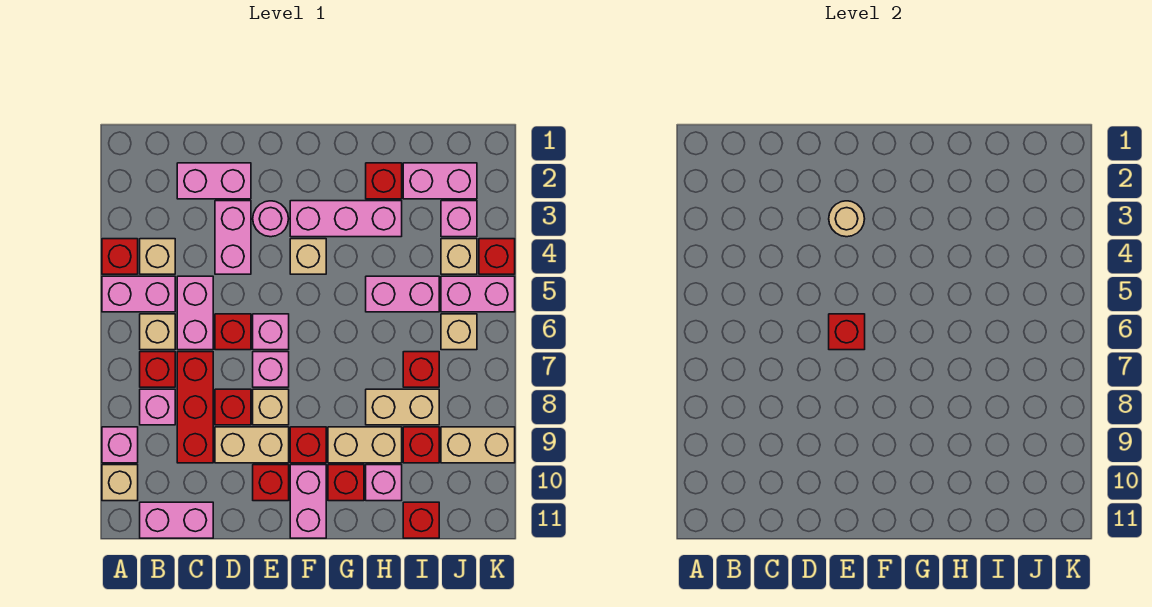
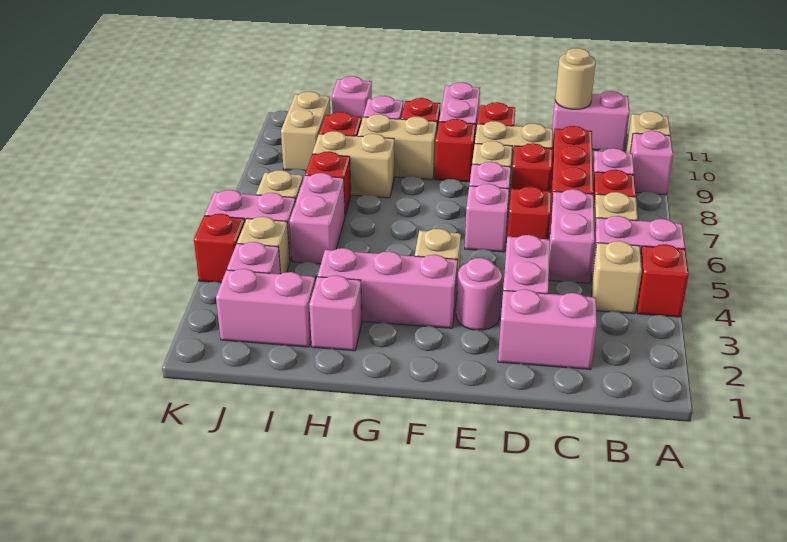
tan 1x1 round brick [829,201,865,237] -> tan 1x1 round brick moved to [555,48,596,109]
red 1x1 brick [829,314,865,350] -> none
red 1x1 brick [366,163,402,199] -> pink 1x1 brick [309,275,362,351]
pink 1x2 brick [366,276,439,312] -> pink 1x2 brick turned to [290,173,345,264]
red 1x1 brick [403,502,439,538] -> pink 1x1 brick [332,76,372,122]
tan 1x2 brick [441,427,515,463] -> tan 1x2 brick turned to [281,91,330,171]

